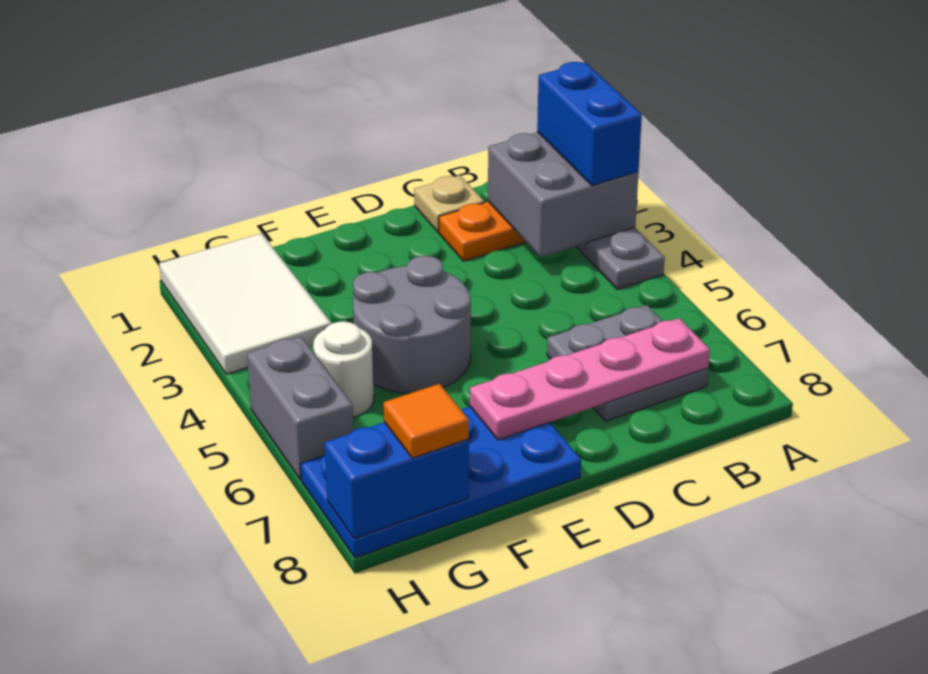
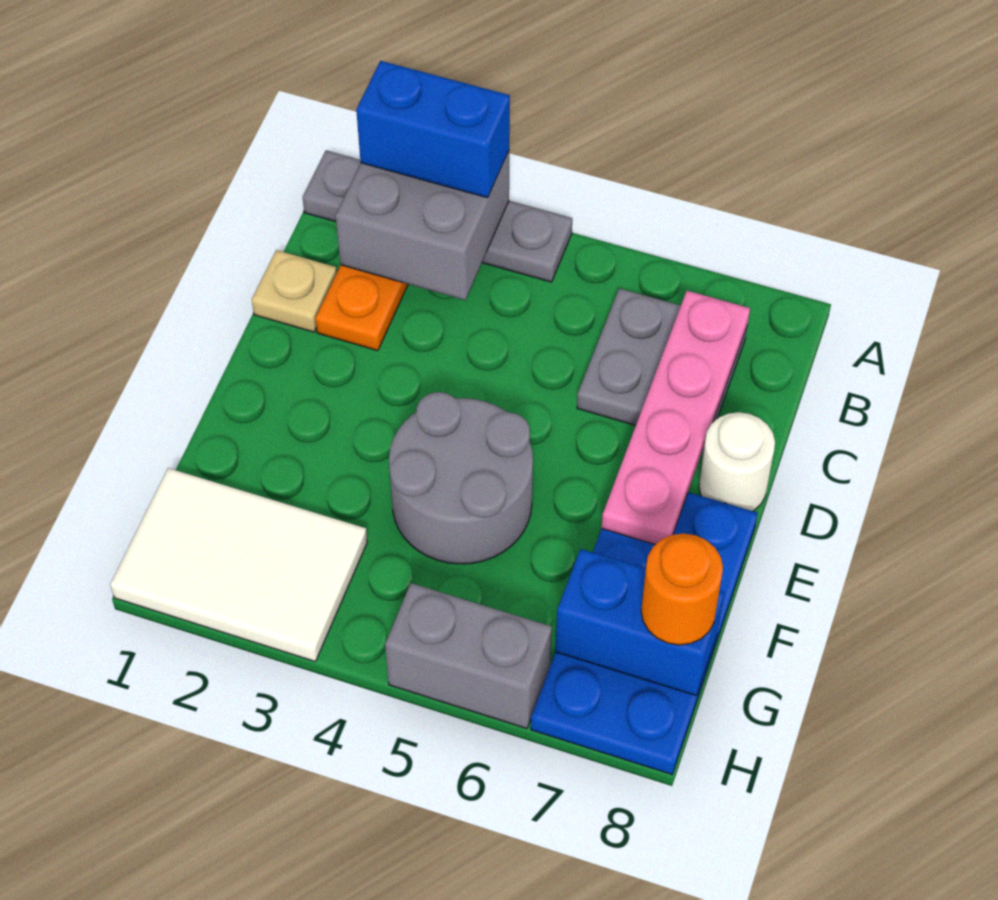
white 1x1 round brick [313,321,374,417] -> white 1x1 round brick moved to [699,412,775,511]
blue 1x2 brick [324,422,469,538] -> blue 1x2 brick turned to [555,549,724,696]
orange 1x1 tile [384,384,469,458] -> orange 1x1 round brick [641,533,723,645]

